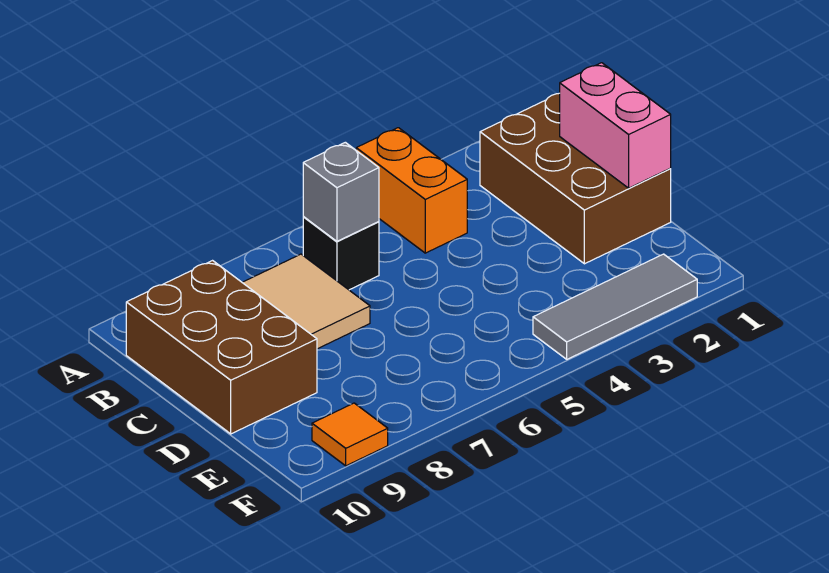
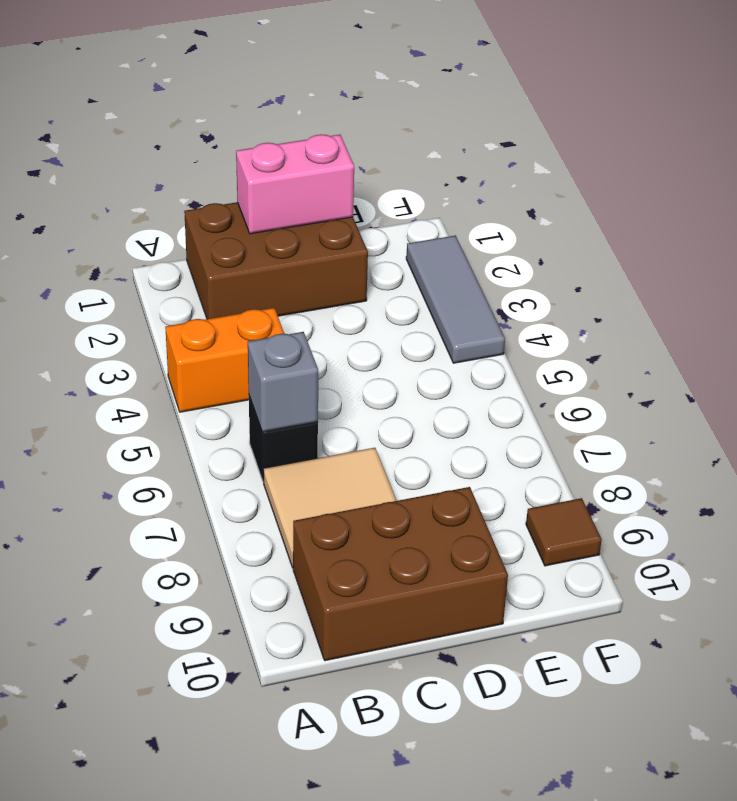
orange 1x1 tile [312,403,388,466] -> brown 1x1 tile [526,498,602,566]

